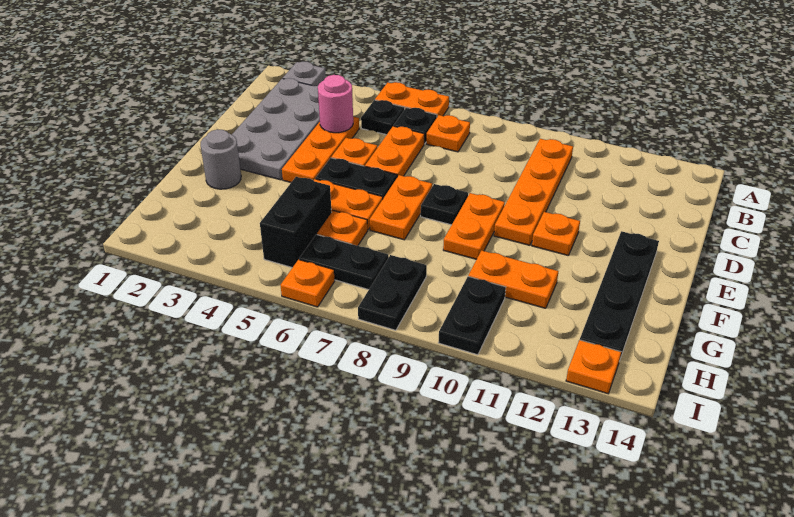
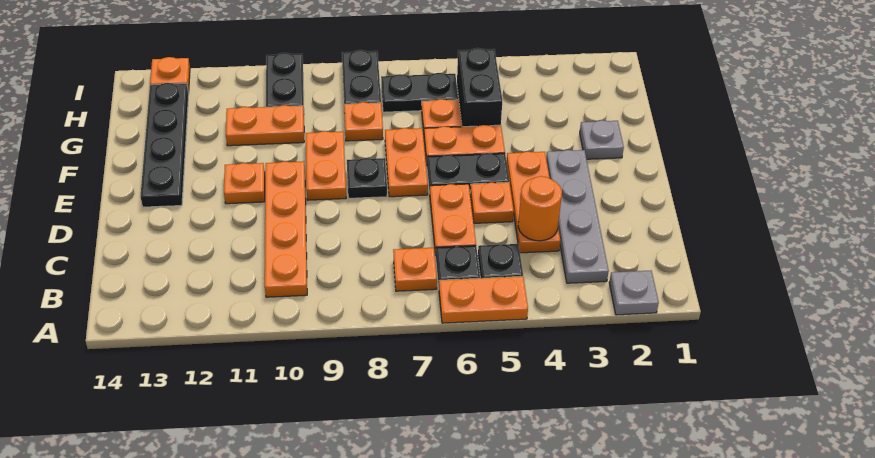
grey 2x4 plate [232,78,320,180] -> grey 1x4 plate [546,150,609,283]
pink 1x1 round brick [318,75,353,133] -> orange 1x1 round brick [518,176,562,241]
grey 1x1 round brick [201,129,241,189] -> grey 1x1 plate [580,120,624,159]
orange 1x1 plate [281,260,335,307] -> orange 1x1 plate moved to [344,102,383,141]

